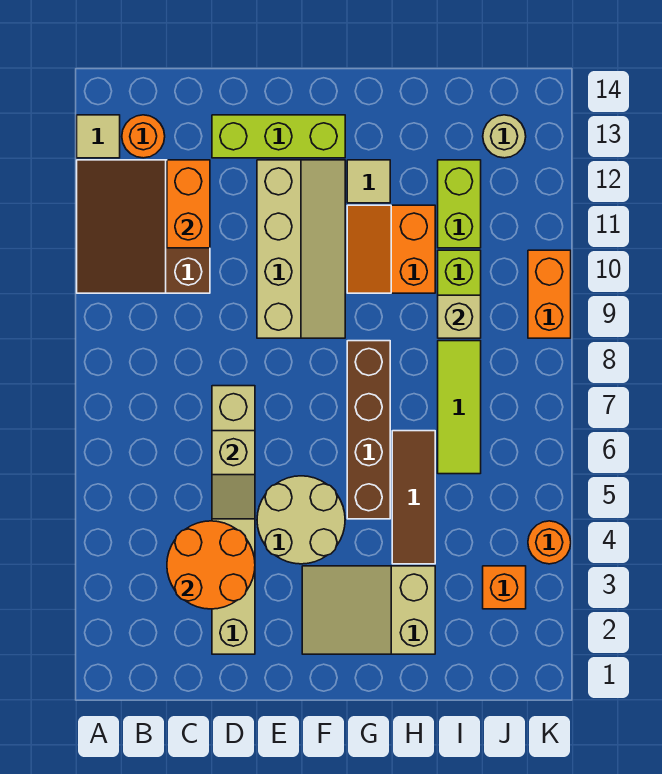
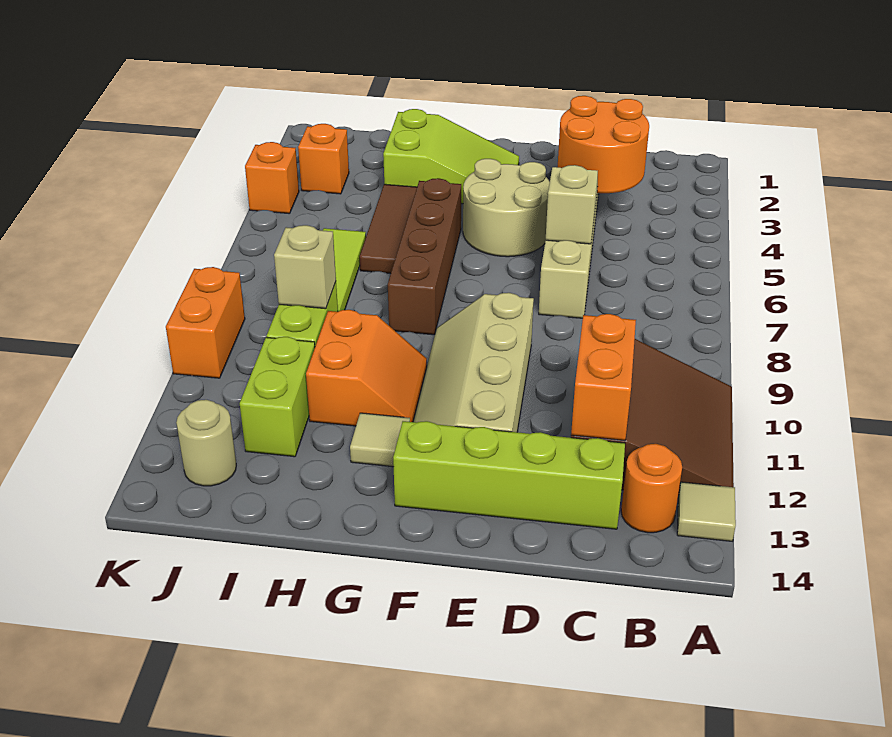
lime 1x3 brick [212,115,345,158] -> lime 1x4 brick [393,421,625,529]
tan 2x3 slope [302,566,435,654] -> lime 2x3 slope [383,109,519,204]
orange 1x1 round brick [528,521,571,564] -> orange 1x1 brick [245,142,299,214]

